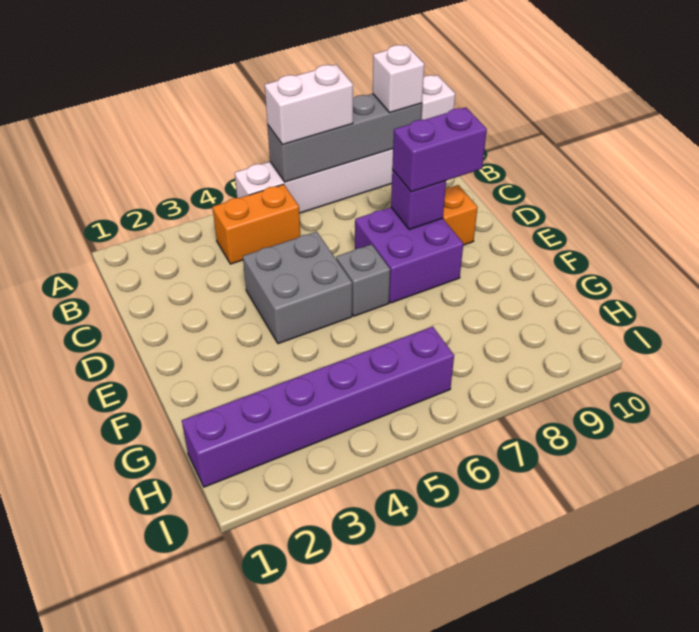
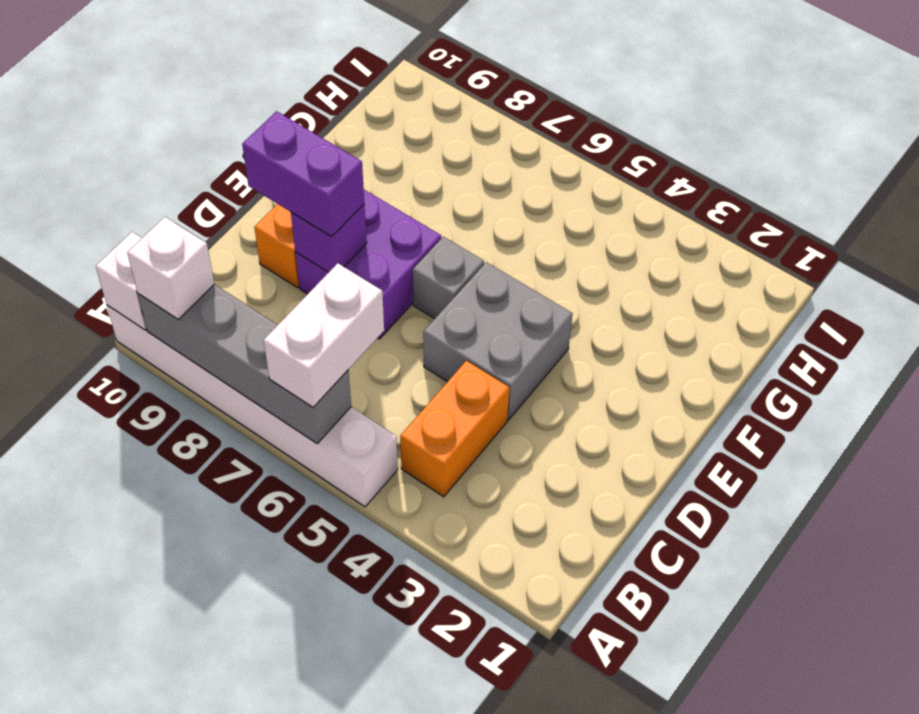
white 1x2 brick [265,65,353,145] -> white 1x2 brick turned to [264,263,384,407]
orange 1x2 brick [213,184,300,264] -> orange 1x2 brick turned to [400,361,509,497]
purple 1x6 brick [182,327,454,487] -> none

